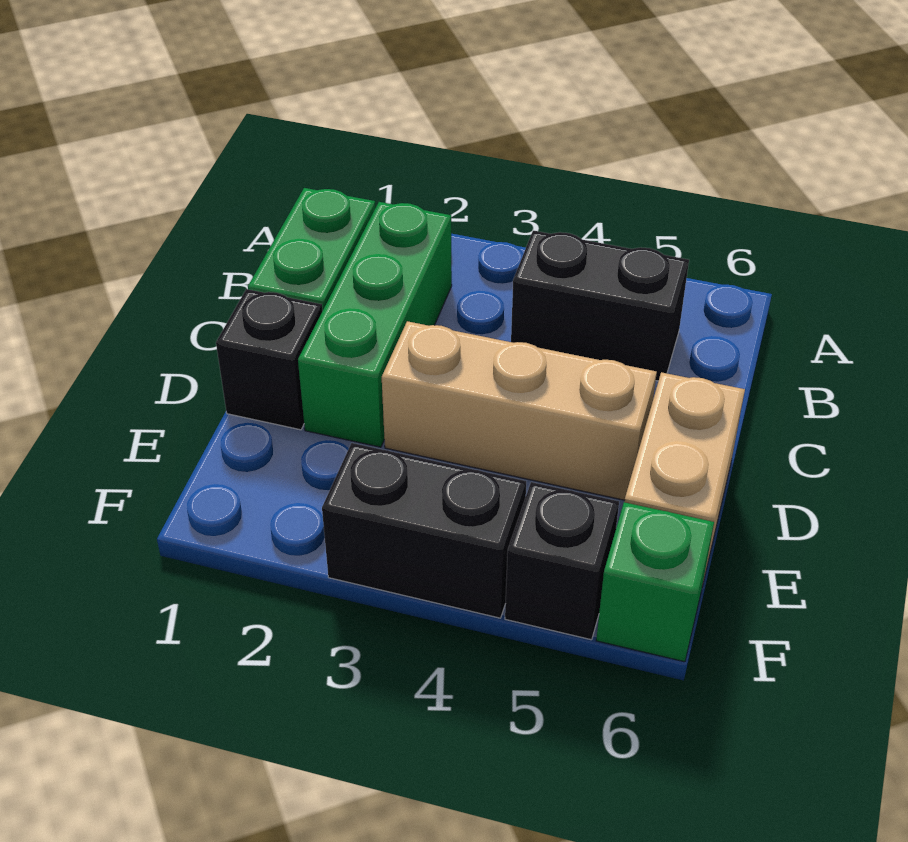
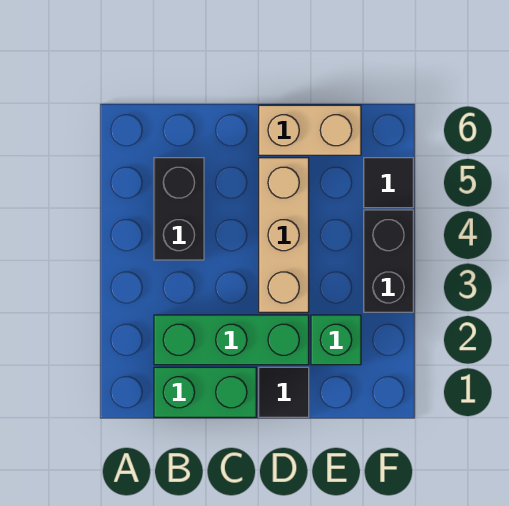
black 1x1 brick [216,289,322,430] -> black 1x1 tile [259,367,309,417]
black 1x1 brick [505,482,619,640] -> black 1x1 tile [364,158,413,208]
green 1x1 brick [596,502,714,662] -> green 1x1 brick moved to [311,315,361,365]

